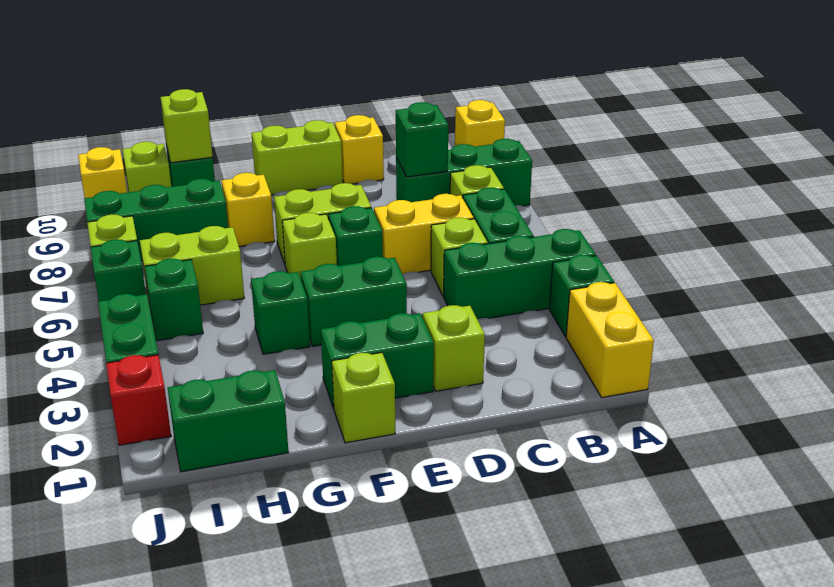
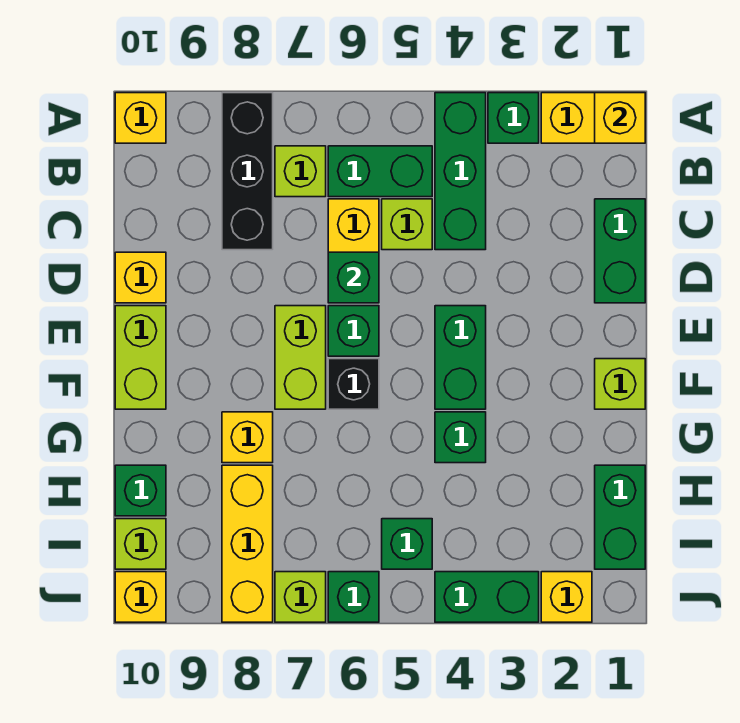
none -> yellow 1x1 brick [595,93,645,143]
green 1x3 brick [396,139,532,206] -> black 1x3 brick [222,93,273,250]
green 1x1 brick [396,102,448,177] -> green 1x1 brick moved to [328,252,379,303]
lime 1x1 brick [423,305,485,391] -> none
green 1x2 brick [321,313,434,408] -> green 1x2 brick moved to [595,199,645,303]
lime 1x1 brick [282,213,337,279] -> black 1x1 brick [328,359,379,409]
lime 1x2 brick [140,226,244,306] -> none
green 1x3 brick [84,179,228,261] -> yellow 1x3 brick [222,465,273,622]
lime 1x1 brick [160,89,213,163] -> none
red 1x1 brick [106,355,171,445] -> yellow 1x1 brick [541,572,592,622]

